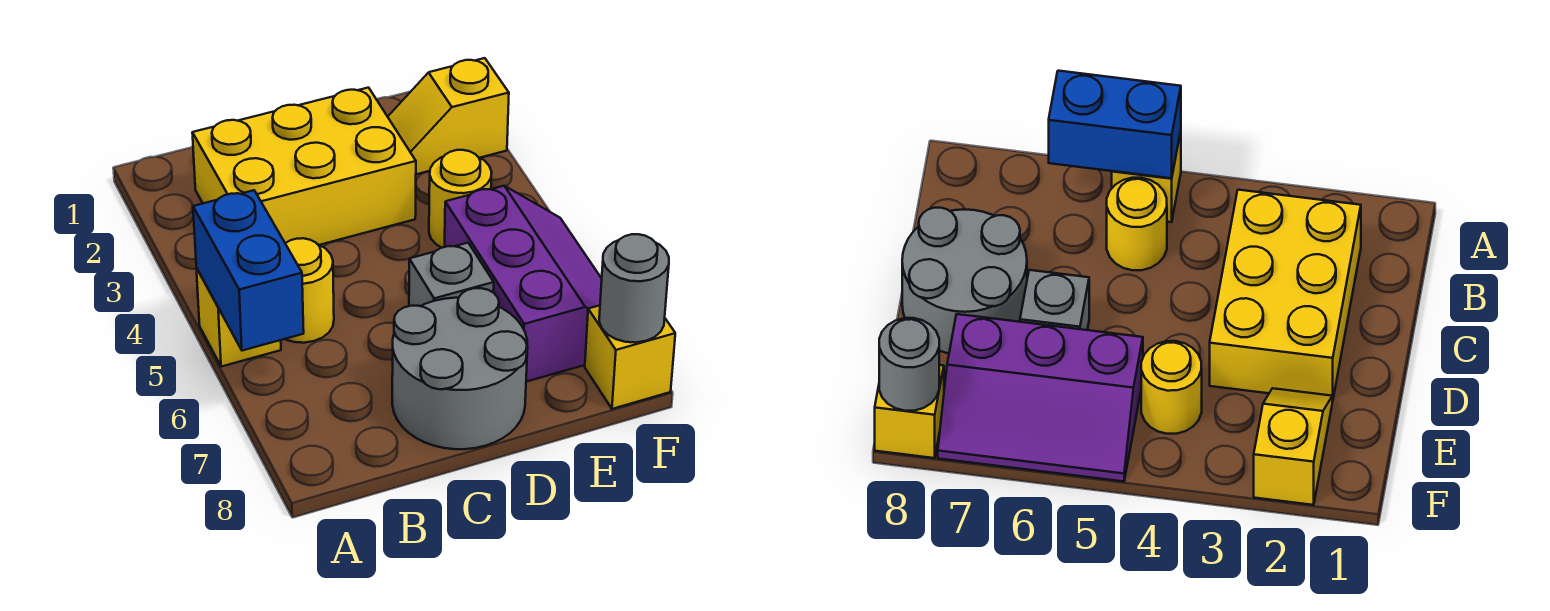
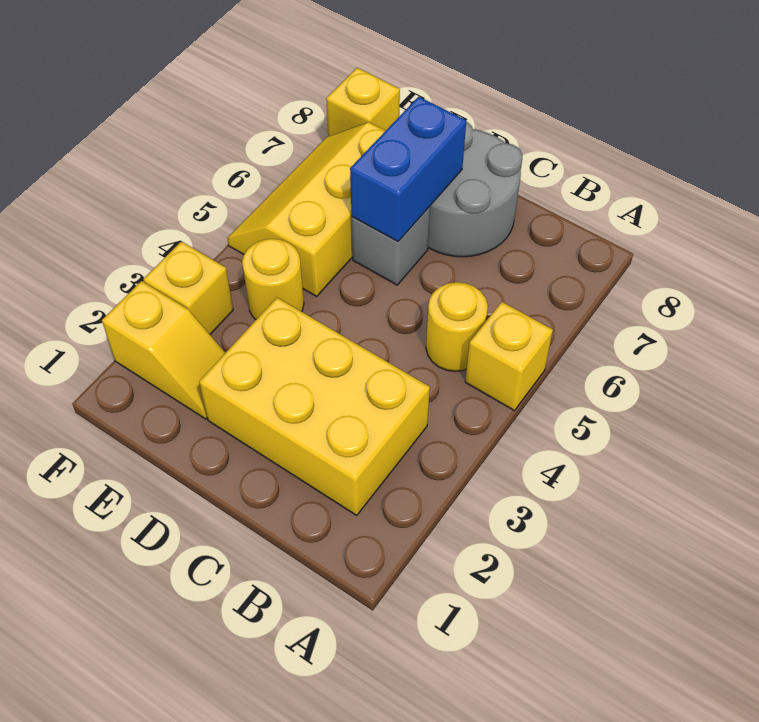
blue 1x2 brick [193,190,304,351] -> blue 1x2 brick moved to [350,97,466,242]
purple 2x3 slope [445,186,602,382] -> yellow 2x3 slope [227,122,385,296]
none -> yellow 1x1 brick [144,242,233,334]
grey 1x1 round brick [599,234,669,343] -> none

